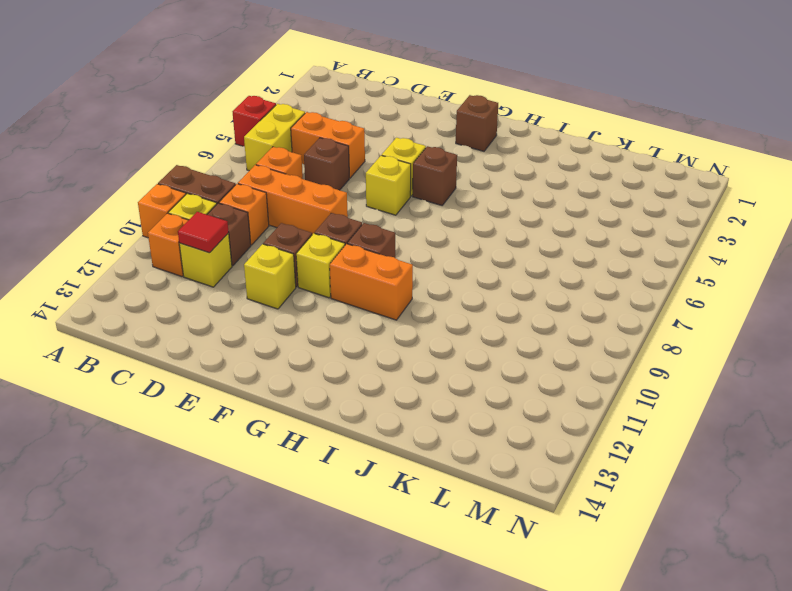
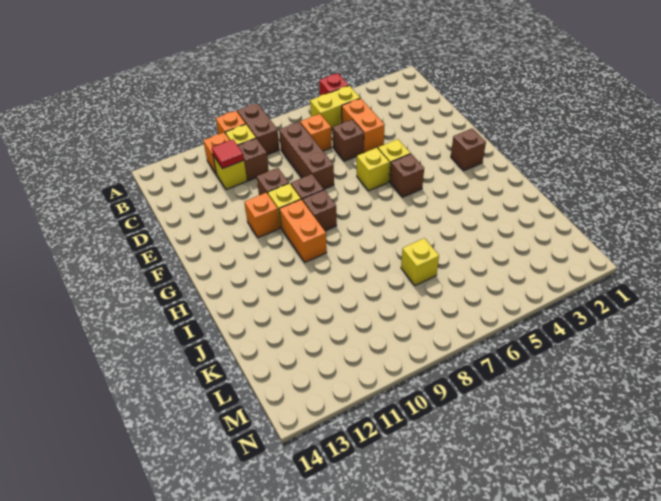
orange 1x3 brick [238,165,348,235] -> brown 1x3 brick [279,122,334,189]
orange 1x1 brick [219,184,269,245] -> orange 1x1 brick moved to [244,193,280,238]
yellow 1x1 brick [244,244,296,309] -> yellow 1x1 brick moved to [401,238,439,286]

